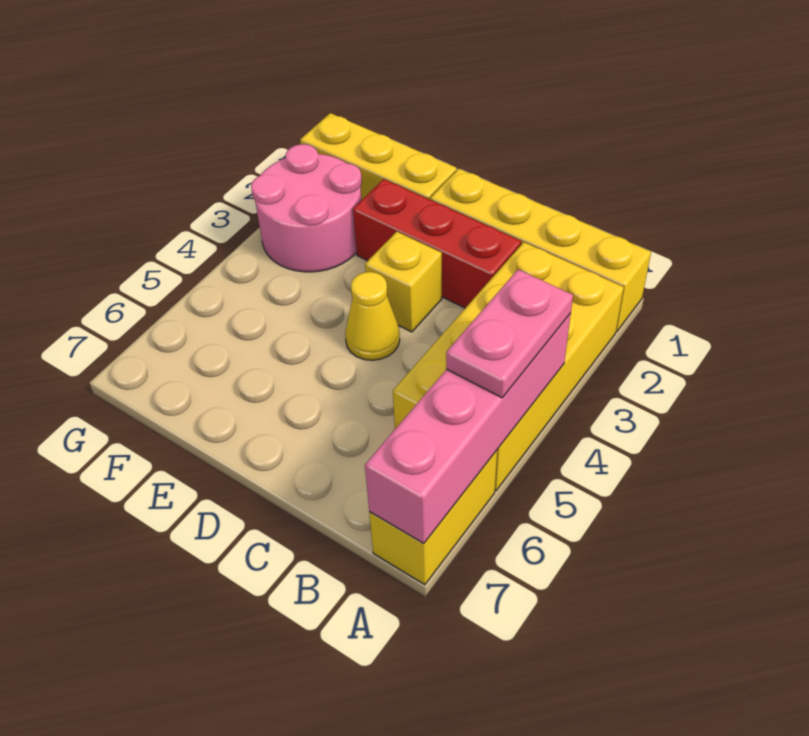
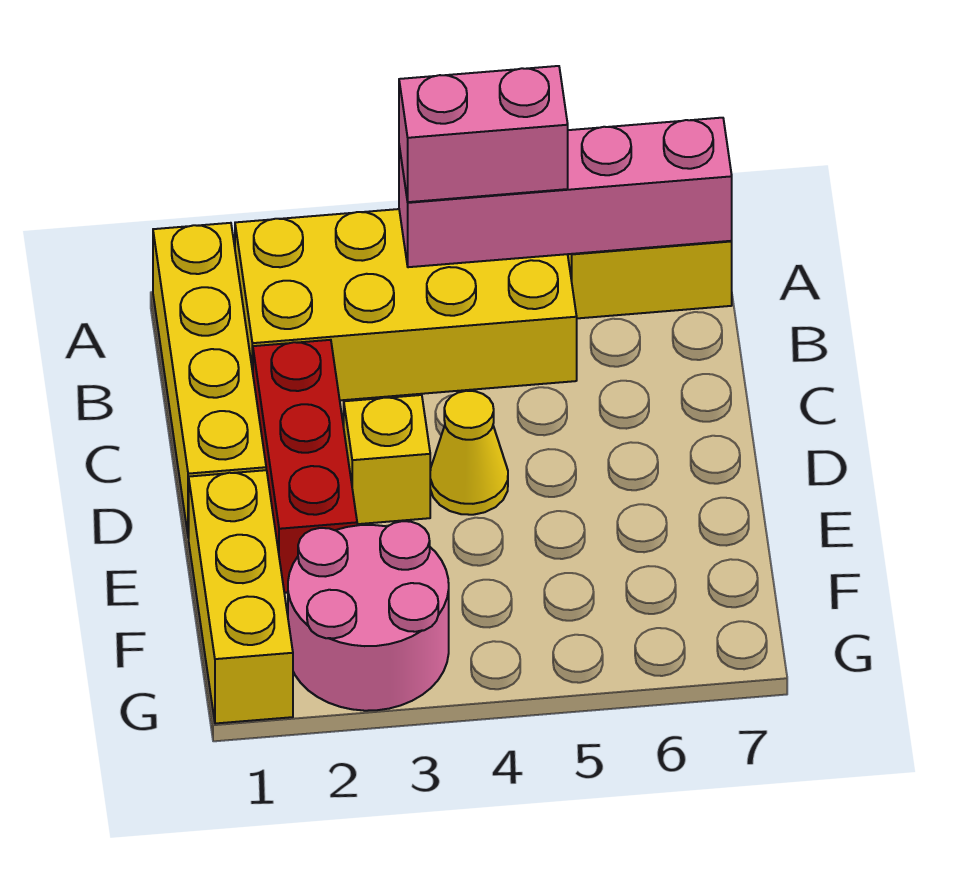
pink 1x2 plate [446,270,573,398] -> pink 1x2 brick [399,66,568,202]

